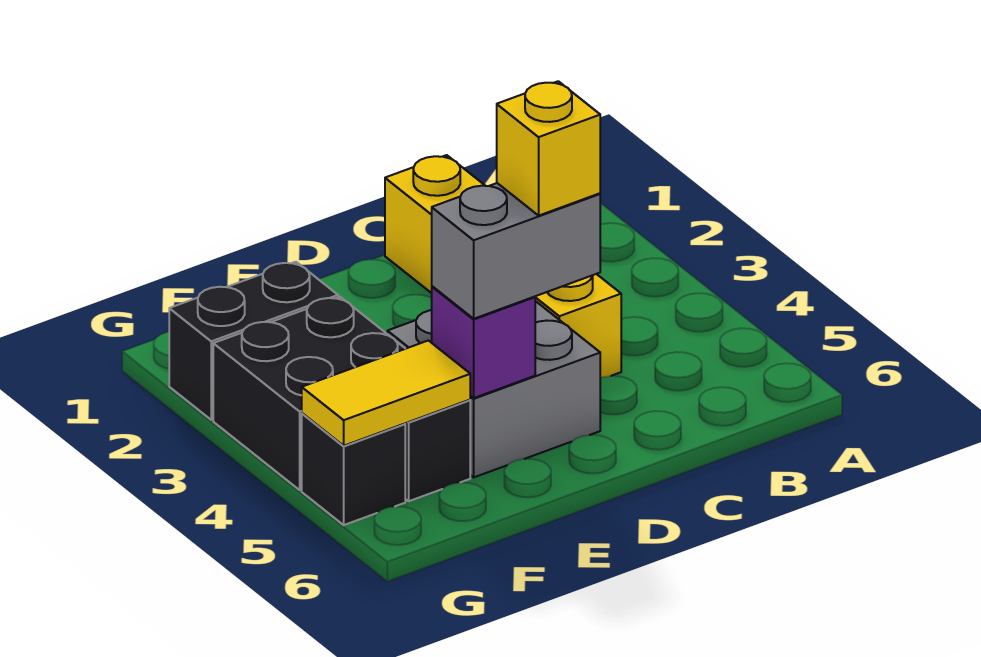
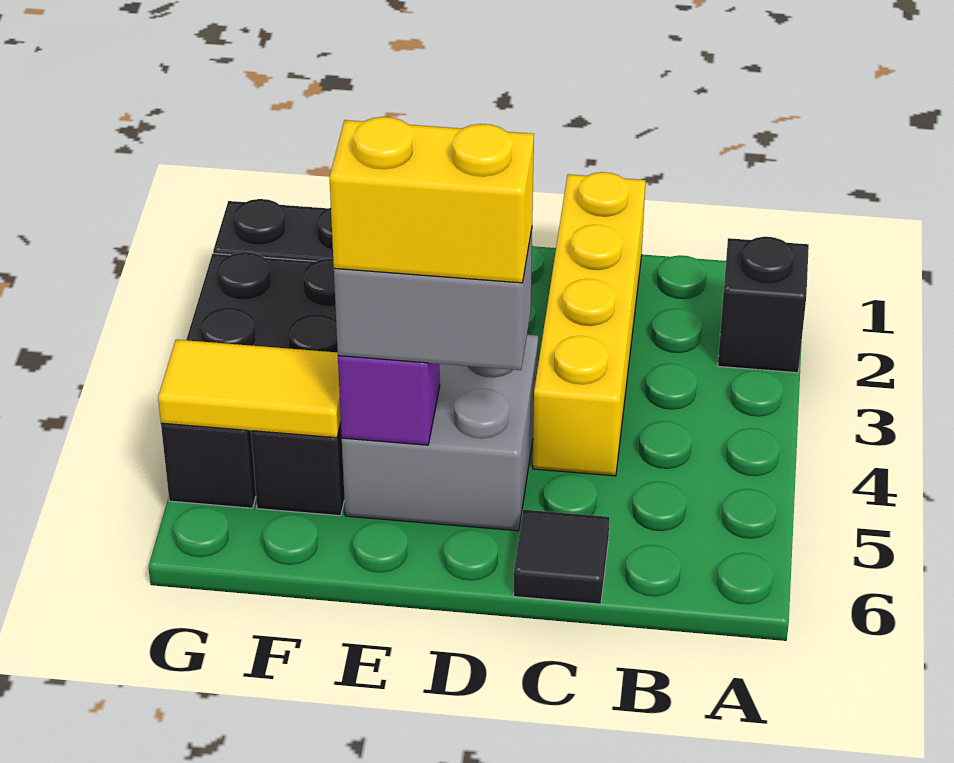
none -> black 1x1 brick [718,237,809,373]
none -> black 1x1 tile [513,510,609,604]
yellow 1x1 brick [497,81,600,215] -> yellow 1x2 brick [330,117,534,283]

